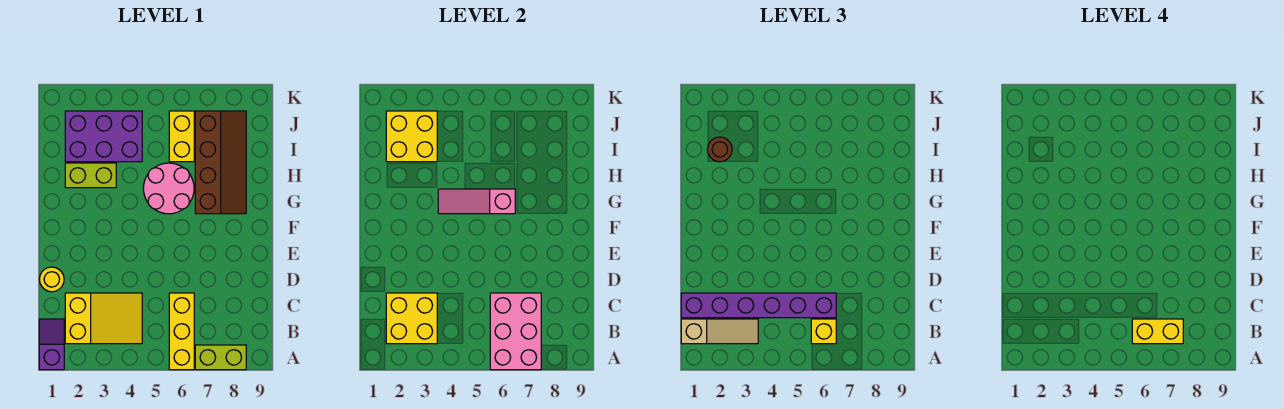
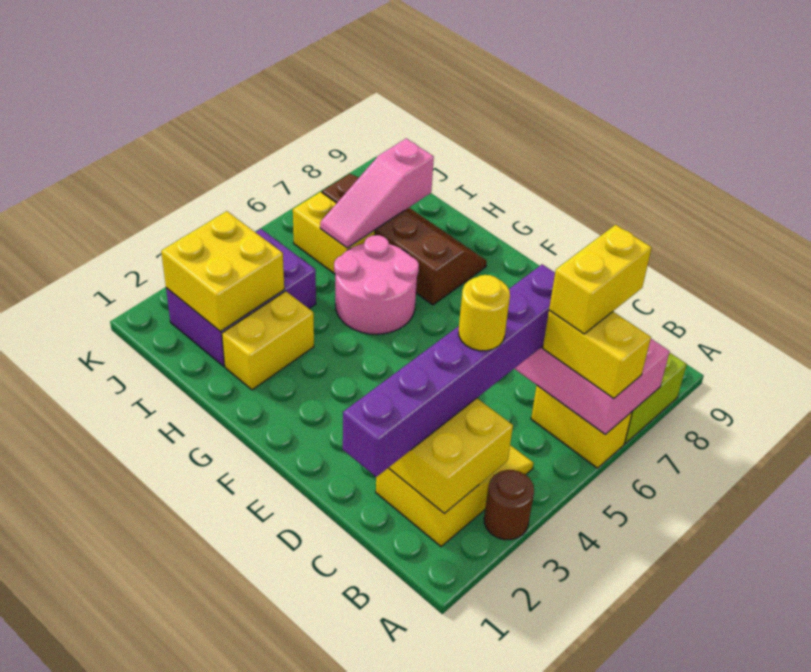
purple 1x2 slope [39,319,64,370] -> none
yellow 1x3 brick [169,293,194,370] -> yellow 1x2 brick [531,386,632,468]
tan 1x3 slope [681,319,758,344] -> none
yellow 1x1 brick [811,319,836,344] -> yellow 1x2 brick [543,310,651,399]
yellow 1x1 round brick [39,267,64,292] -> yellow 1x1 round brick moved to [459,275,510,351]
pink 1x3 slope [438,189,515,214] -> pink 1x3 slope moved to [320,139,434,248]
lime 1x2 brick [65,163,116,188] -> yellow 1x2 brick [222,291,314,390]
brown 1x1 round brick [707,137,732,162] -> brown 1x1 round brick moved to [484,470,534,540]

